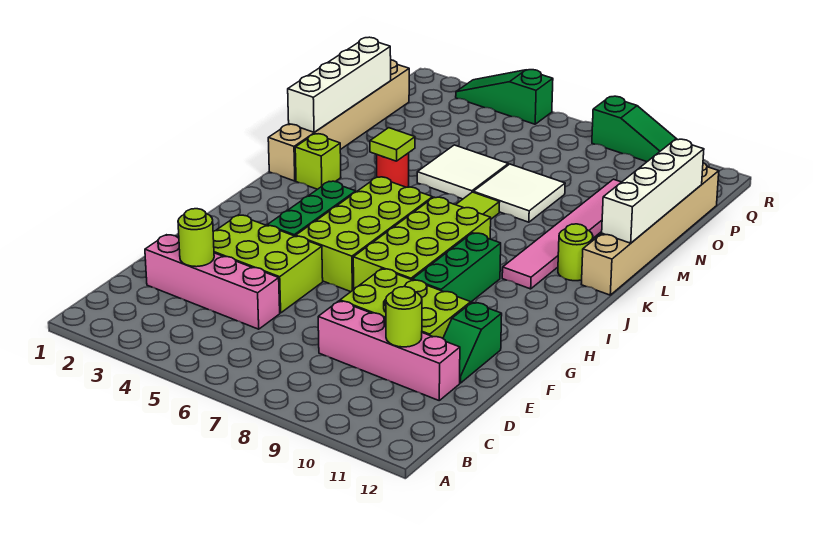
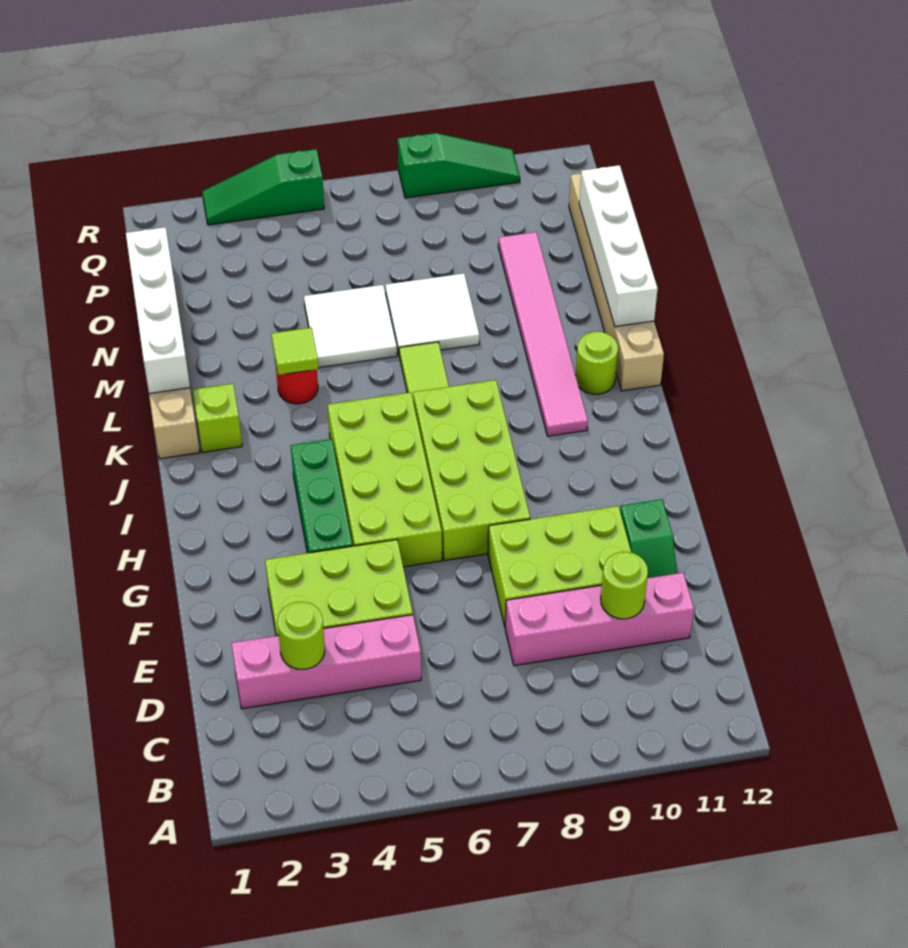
green 1x3 brick [413,233,501,302] -> none

